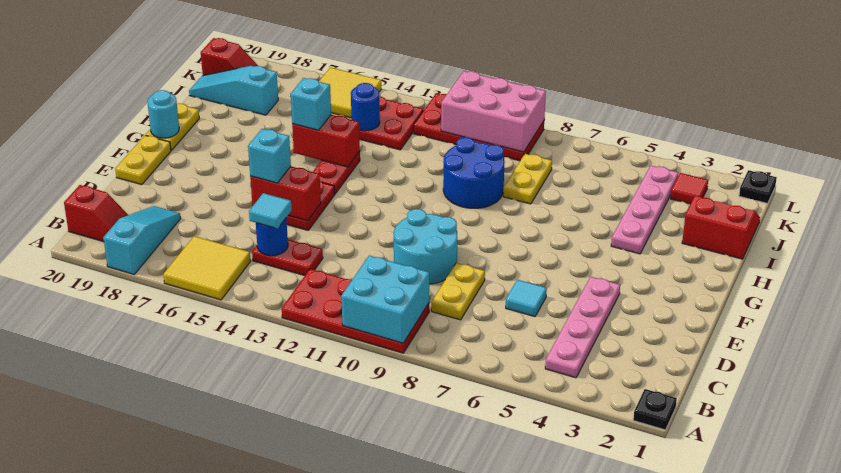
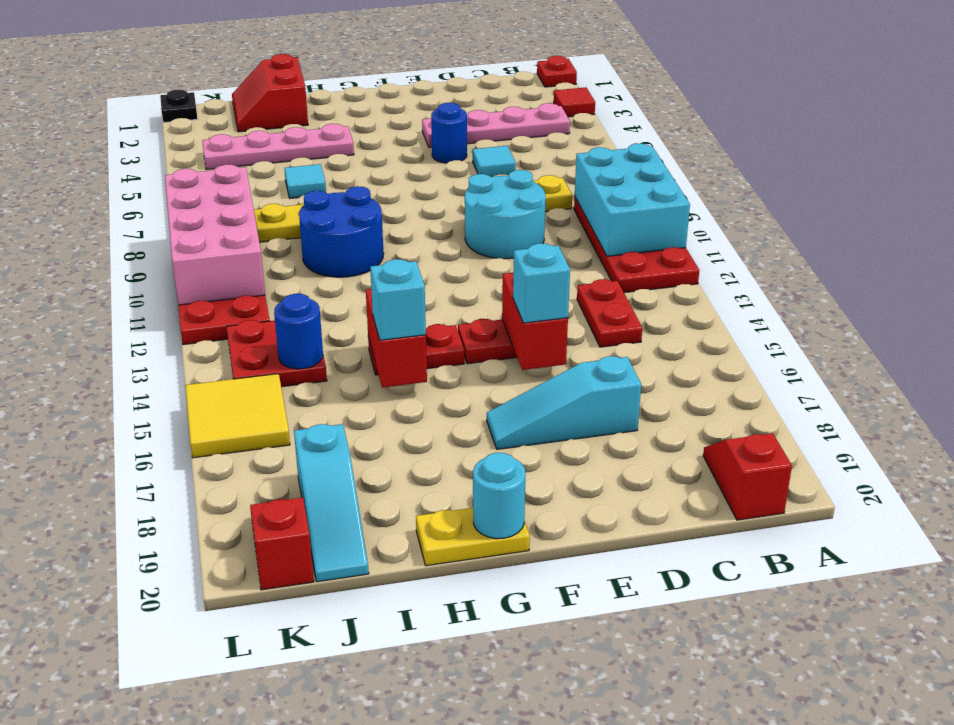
black 1x1 plate [633,389,677,430] -> red 1x1 plate [537,56,577,87]
cyan 2x2 brick [341,256,429,343] -> cyan 2x3 brick [575,143,690,256]
yellow 2x2 tile [163,236,251,300] -> none
cyan 1x3 slope [103,206,181,274] -> cyan 1x3 slope moved to [487,356,641,449]
blue 1x1 round brick [256,219,288,256] -> blue 1x1 round brick moved to [431,103,467,163]
cyan 1x1 tile [249,193,292,229] -> cyan 1x1 tile moved to [284,164,326,198]
yellow 1x2 plate [115,135,171,185] -> none
red 1x1 tile [670,173,708,204] -> red 1x1 tile moved to [554,87,595,117]
pink 2x3 brick [441,71,546,152] -> pink 2x4 brick [165,165,265,305]

